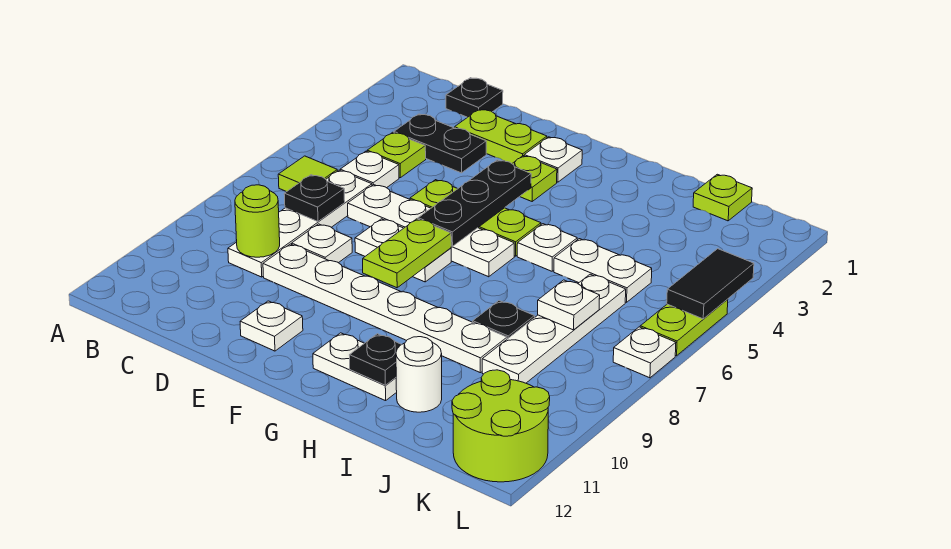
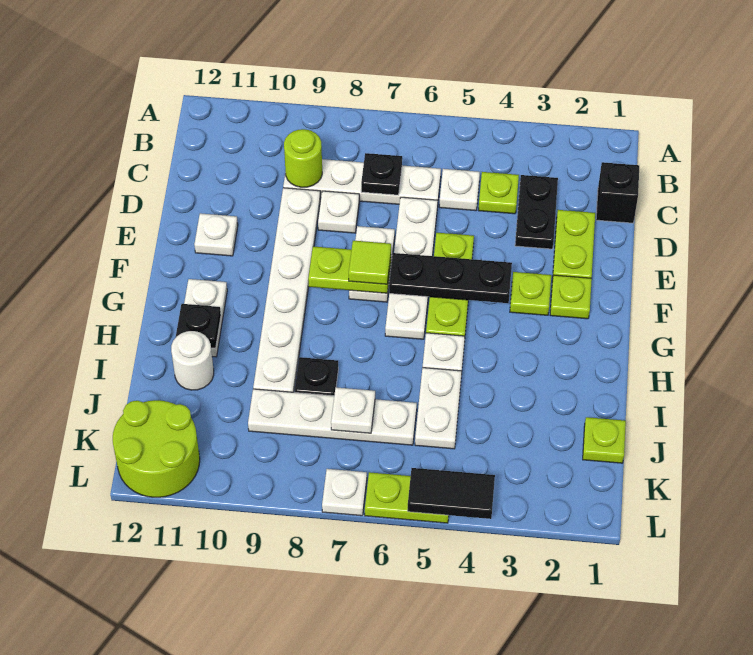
lime 1x1 tile [278,156,337,192] -> lime 1x1 tile moved to [349,241,391,284]
black 1x1 plate [446,78,503,117] -> black 1x1 brick [596,162,639,223]
white 1x1 plate [524,137,582,182] -> lime 1x1 plate [550,275,592,319]

